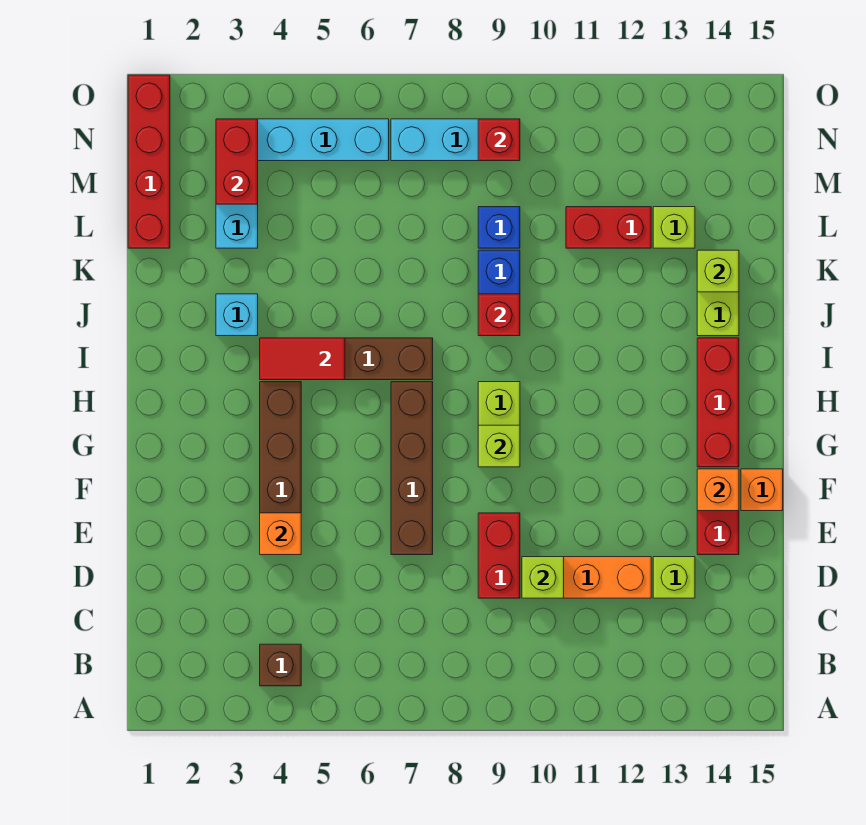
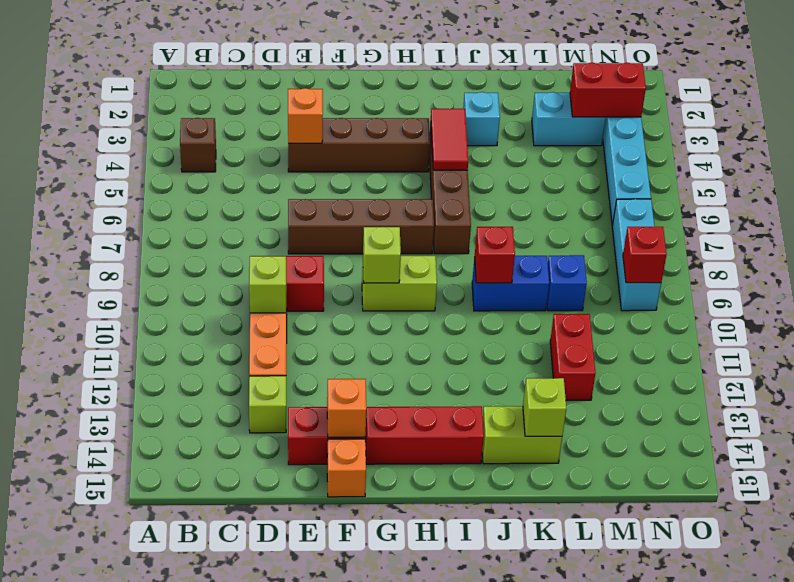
red 1x4 brick [128,75,170,248] -> none
lime 1x1 brick [653,207,695,248] -> none

